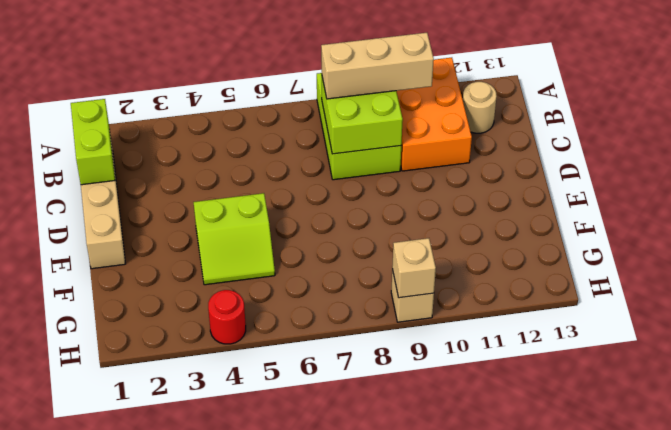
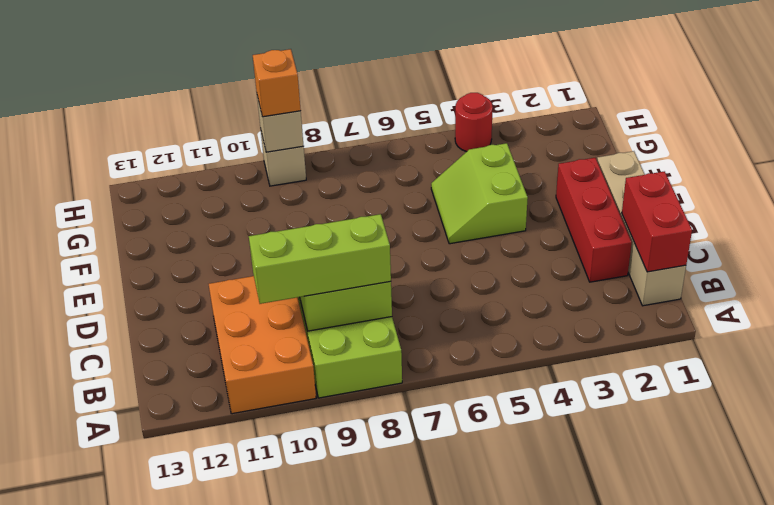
lime 1x2 brick [71,99,115,185] -> red 1x2 brick [622,171,692,272]
tan 1x3 brick [321,33,434,99] -> lime 1x3 brick [249,214,391,304]
tan 1x1 round brick [463,82,497,133] -> none
none -> red 1x3 brick [556,158,632,282]
lime 2x2 slope [194,193,275,285] -> lime 2x2 slope turned to [431,143,528,244]
none -> orange 1x1 brick [253,49,301,117]

